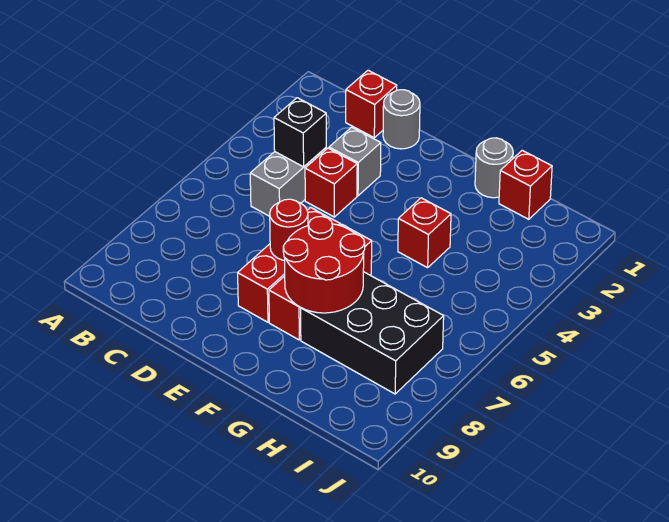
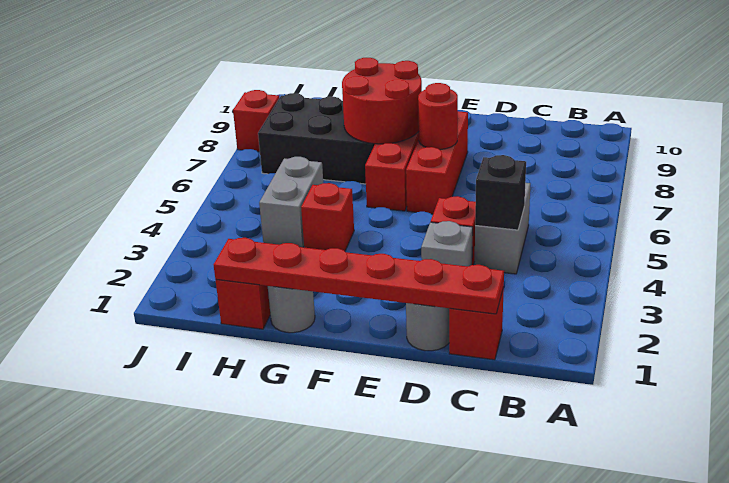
none -> red 1x6 plate [214,238,504,314]
none -> grey 1x2 brick [259,157,323,247]
none -> red 1x1 brick [233,90,279,152]

